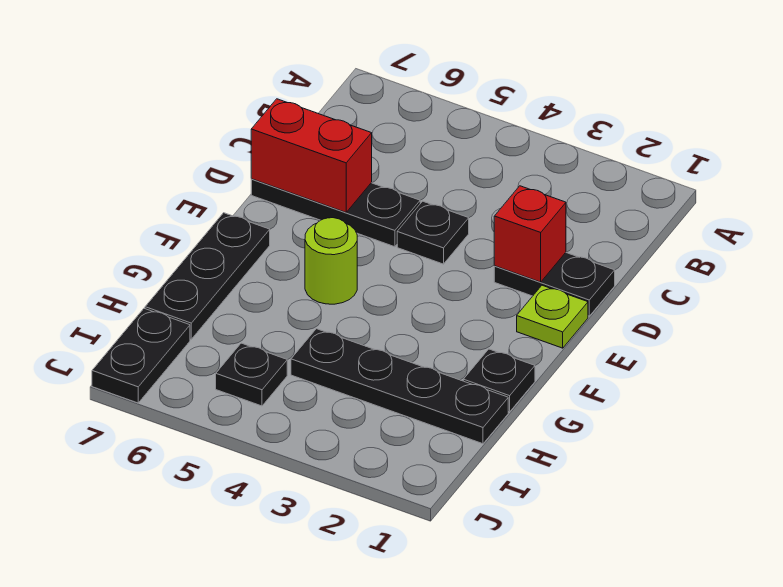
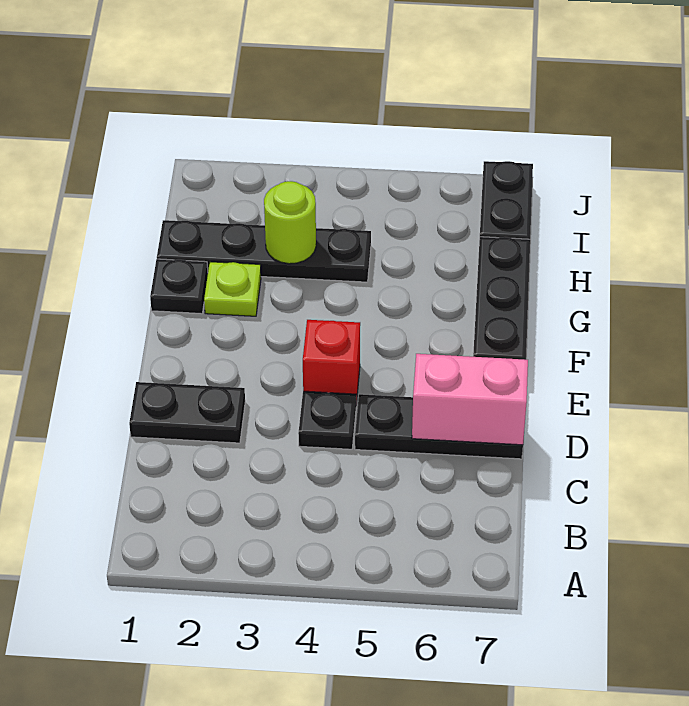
red 1x1 brick [494,186,566,282] -> red 1x1 brick moved to [303,320,360,404]
red 1x2 brick [251,99,372,212] -> pink 1x2 brick [412,354,528,445]
lime 1x1 plate [517,285,588,348] -> lime 1x1 plate moved to [204,262,261,316]
lime 1x1 round brick [305,218,357,304] -> lime 1x1 round brick moved to [264,181,316,264]
black 1x1 plate [216,343,287,406] -> none

